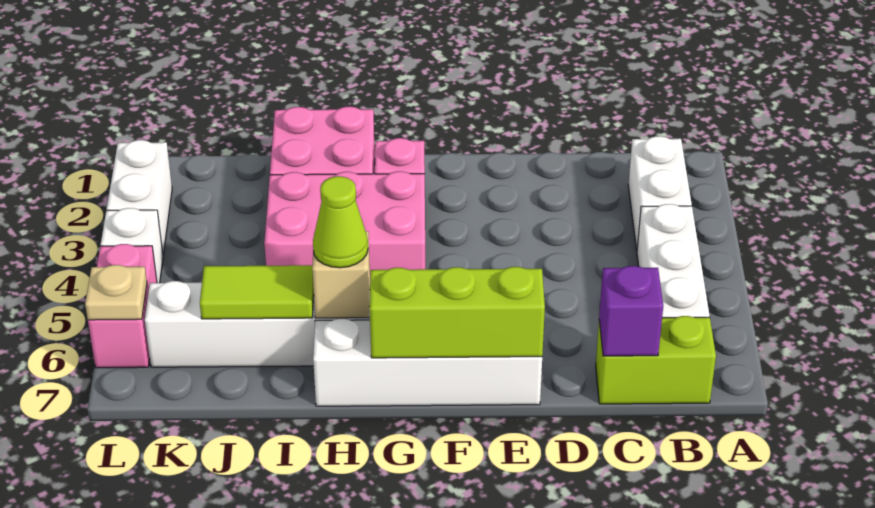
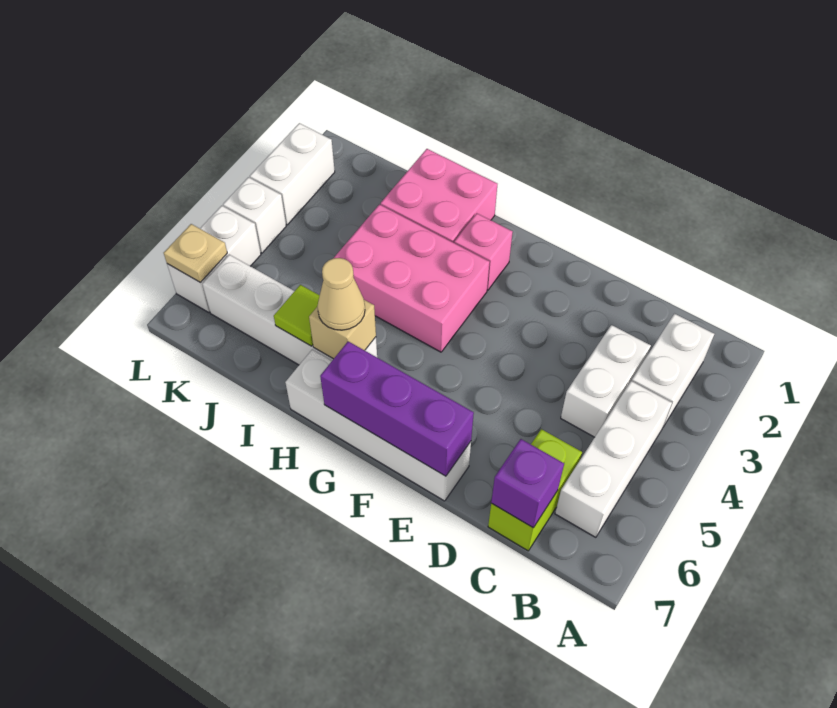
lime 1x2 brick [596,316,716,404] -> lime 1x2 brick turned to [488,429,582,551]
none -> white 1x2 brick [561,325,651,437]
lime 1x3 brick [370,267,545,358] -> purple 1x3 brick [320,341,474,476]
lime 1x1 cone [313,176,368,268] -> tan 1x1 cone [317,258,365,330]
lime 1x2 tile [200,265,314,319] -> lime 1x1 tile [274,285,320,346]
pink 1x2 brick [88,244,157,368] -> white 1x2 brick [167,206,261,312]

